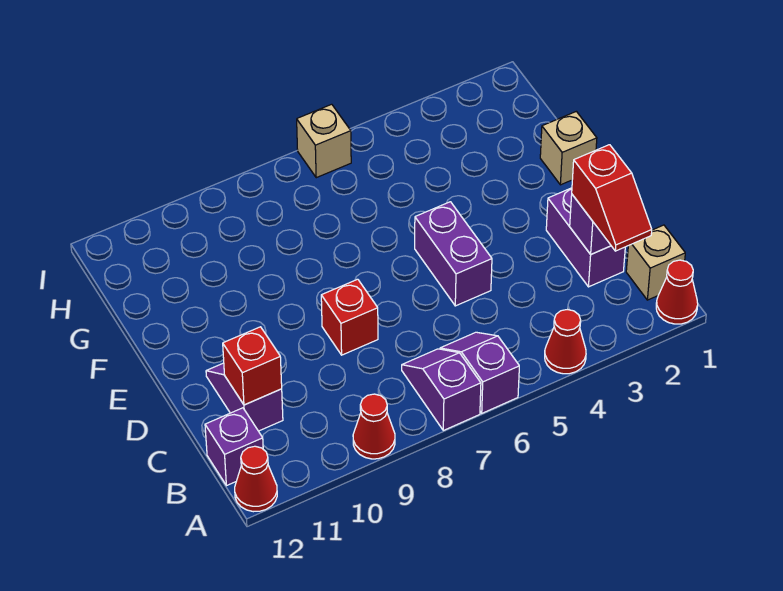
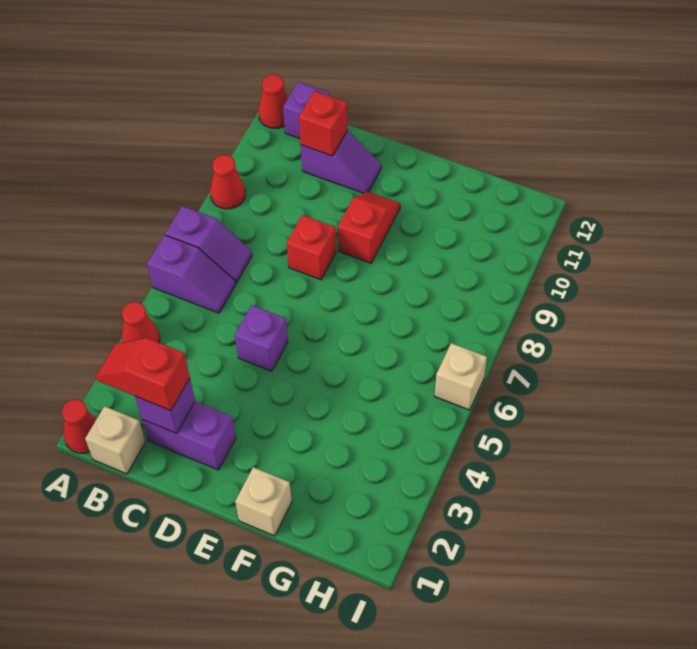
purple 1x2 brick [415,202,492,306] -> purple 1x1 brick [235,305,288,371]
none -> red 1x2 slope [338,192,400,263]

